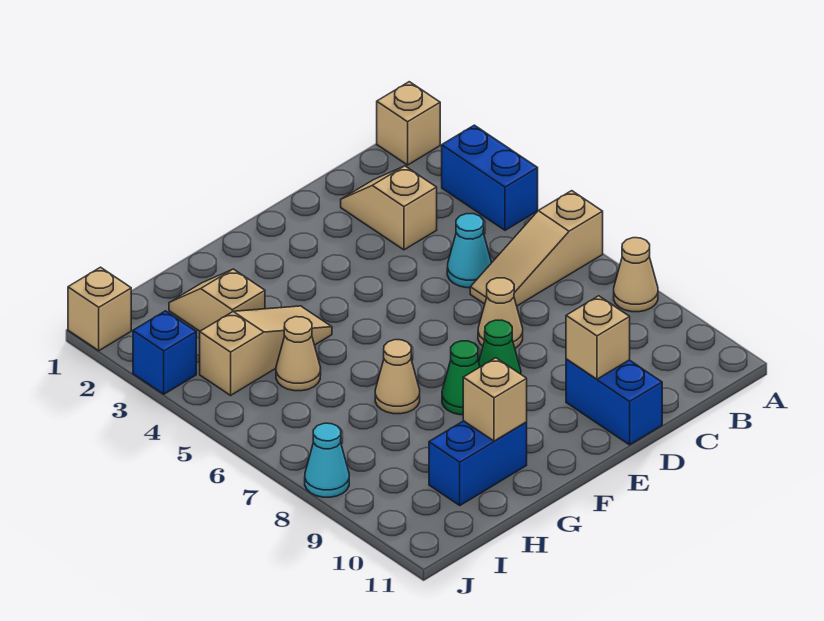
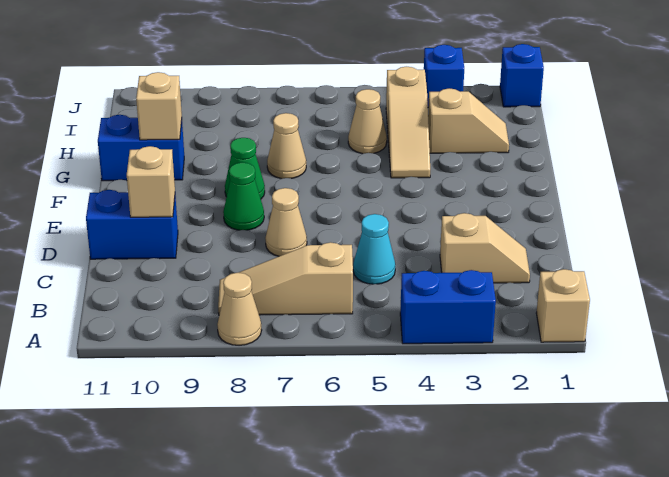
tan 1x3 slope [470,191,603,306] -> tan 1x3 slope turned to [218,242,353,315]
blue 1x2 brick [429,421,527,505] -> blue 1x2 brick turned to [98,115,184,181]
tan 1x1 brick [68,267,131,351] -> blue 1x1 brick [500,44,544,107]
cyan 1x1 cone [305,423,349,497] -> none

